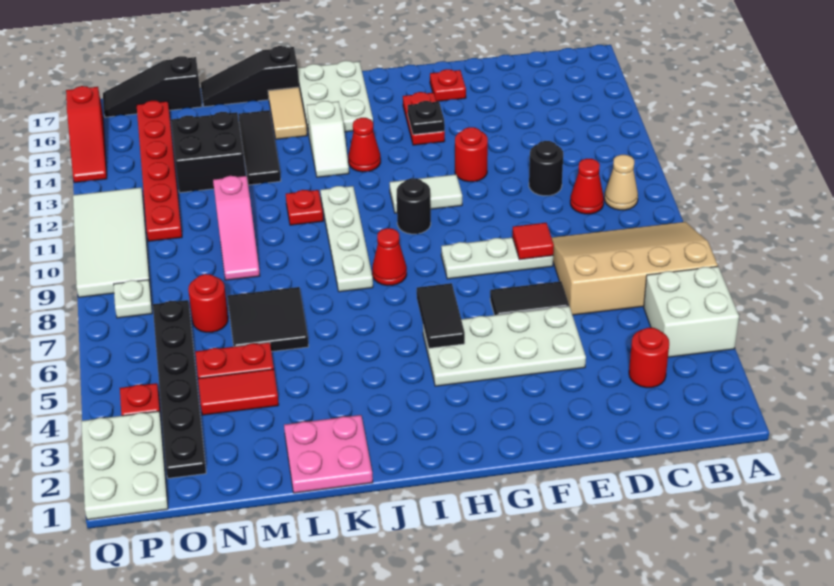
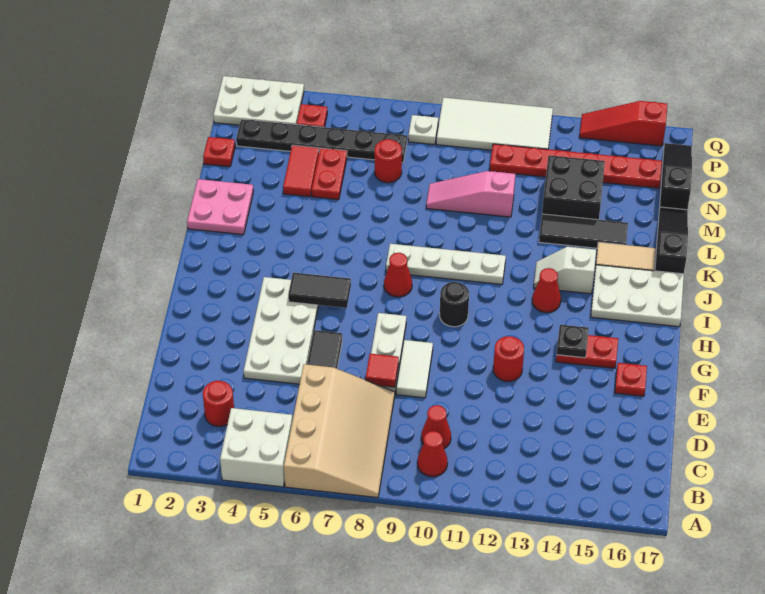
tan 1x1 cone [604,155,638,210] -> red 1x1 cone [417,431,448,477]
black 1x1 round brick [529,141,563,196] -> none
white 1x2 tile [390,174,462,213] -> white 1x2 tile moved to [396,340,433,398]
red 1x1 plate [286,190,323,225] -> red 1x1 plate moved to [203,137,235,167]
black 2x2 tile [227,287,309,352] -> none

